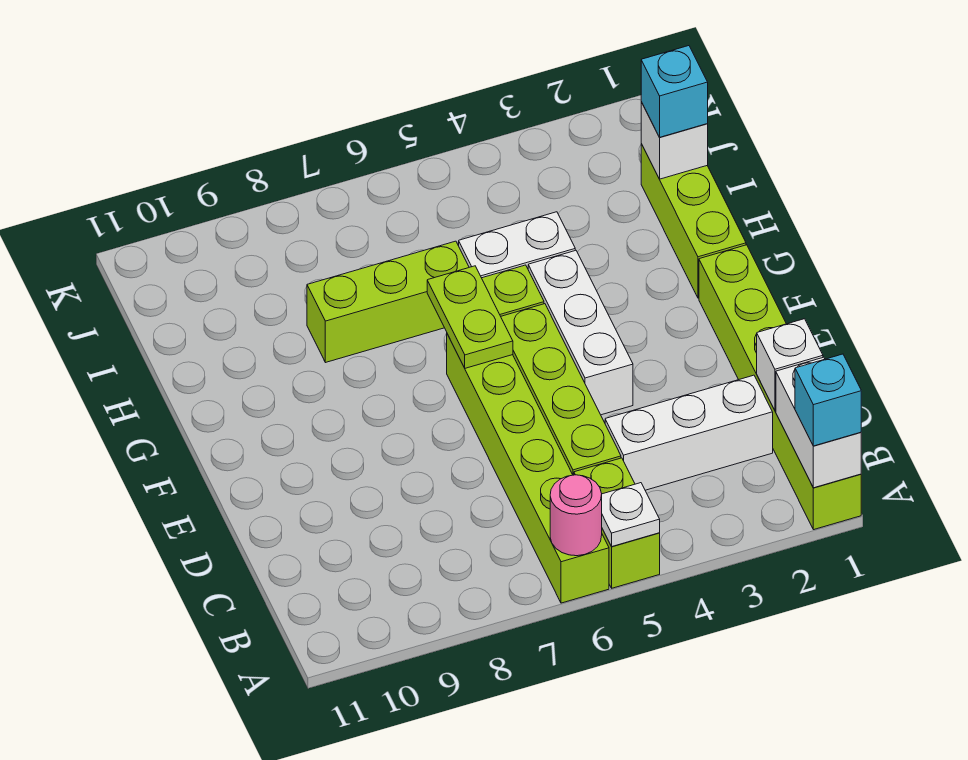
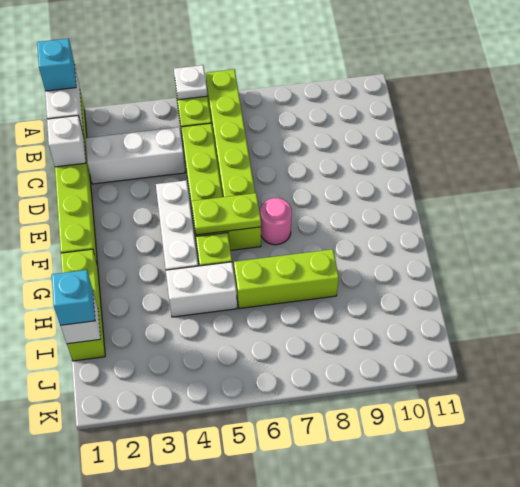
pink 1x1 round brick [550,475,602,556] -> pink 1x1 round brick moved to [260,198,292,245]
lime 1x2 plate [427,266,513,368] -> lime 1x2 plate turned to [191,193,261,235]

